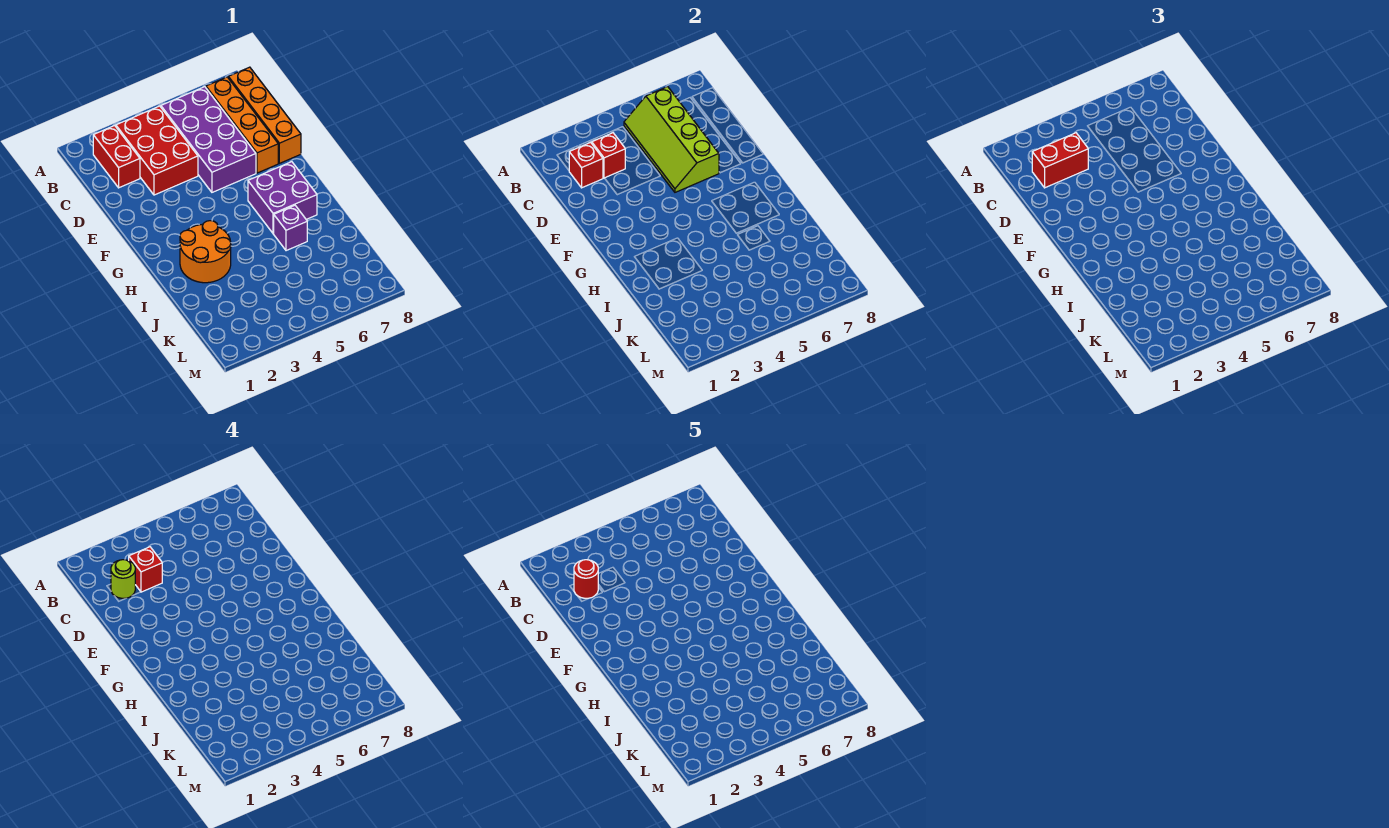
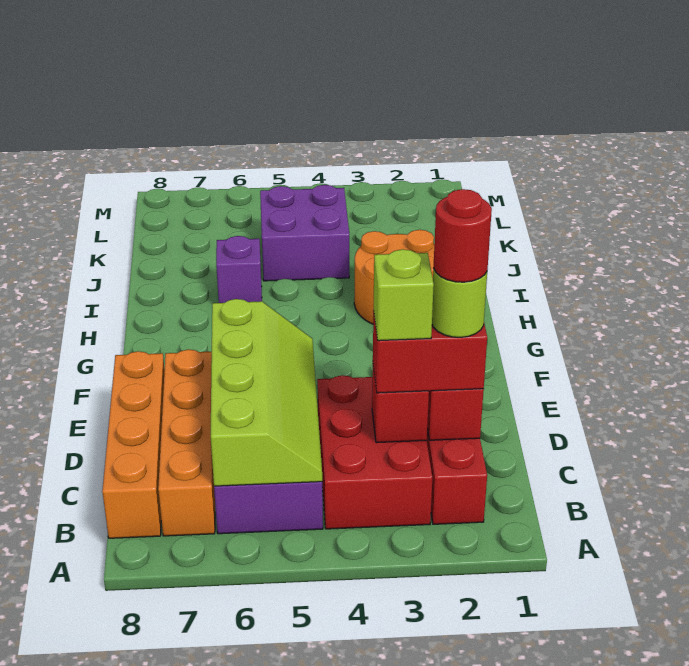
red 1x1 brick [129,547,162,592] -> lime 1x1 brick [374,249,434,341]
purple 2x2 brick [248,162,317,234] -> purple 2x2 brick moved to [260,185,349,281]

